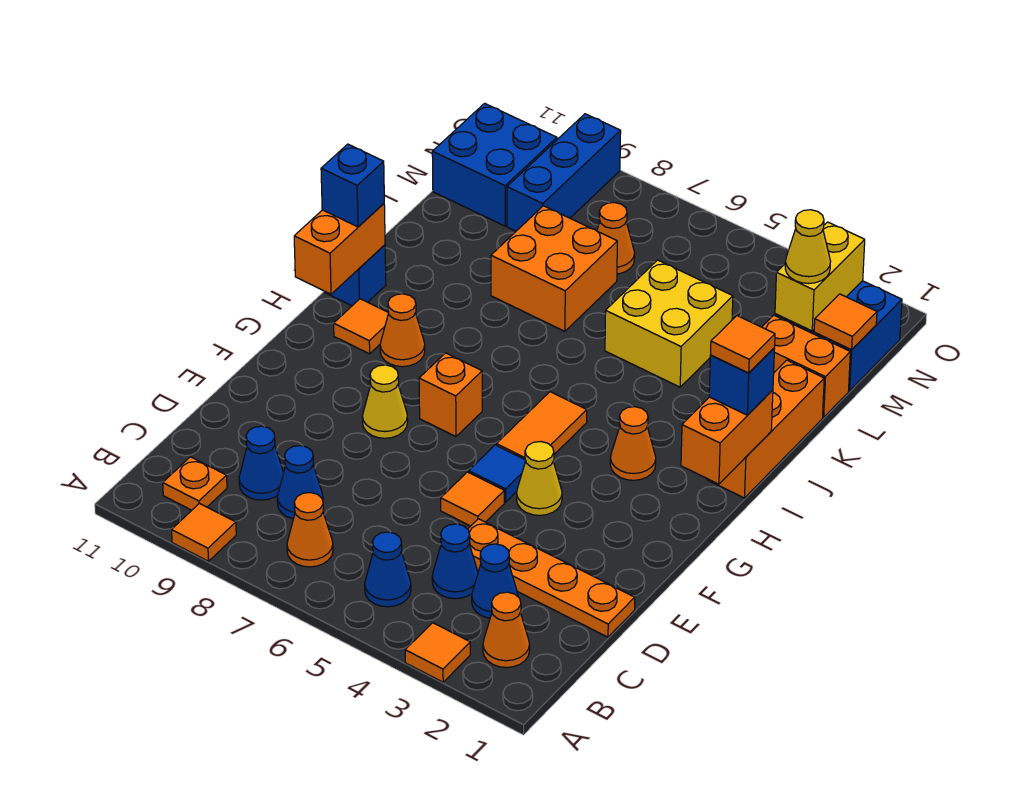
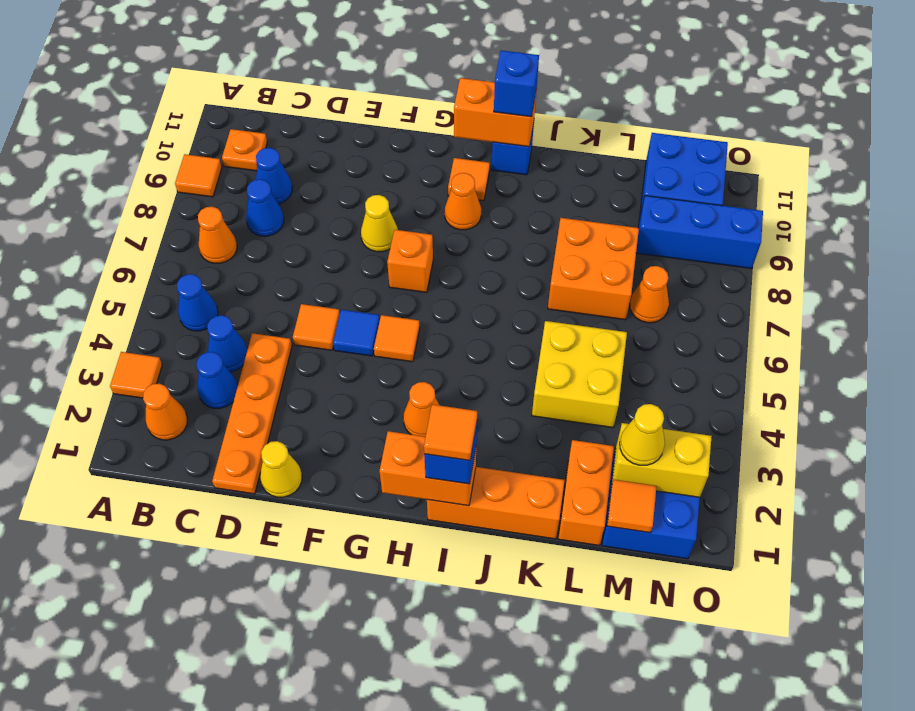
yellow 1x1 cone [517,442,562,515] -> yellow 1x1 cone moved to [260,441,302,497]
orange 1x2 tile [496,392,587,459] -> orange 1x1 tile [374,315,420,362]

